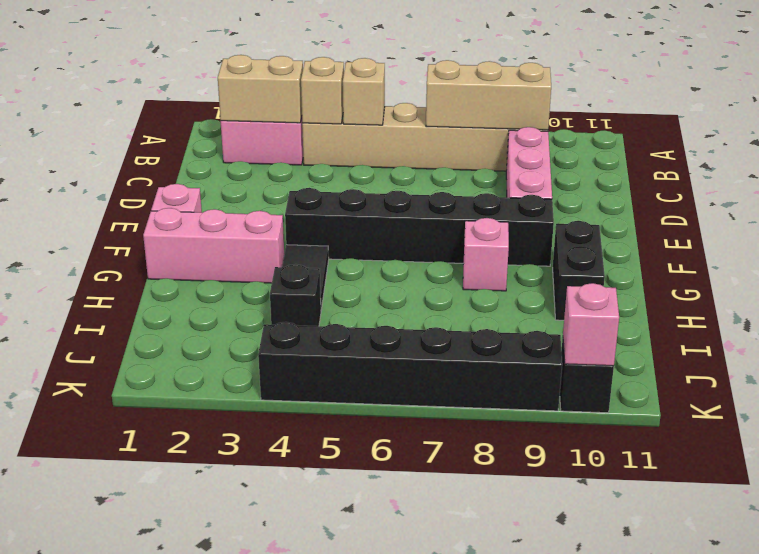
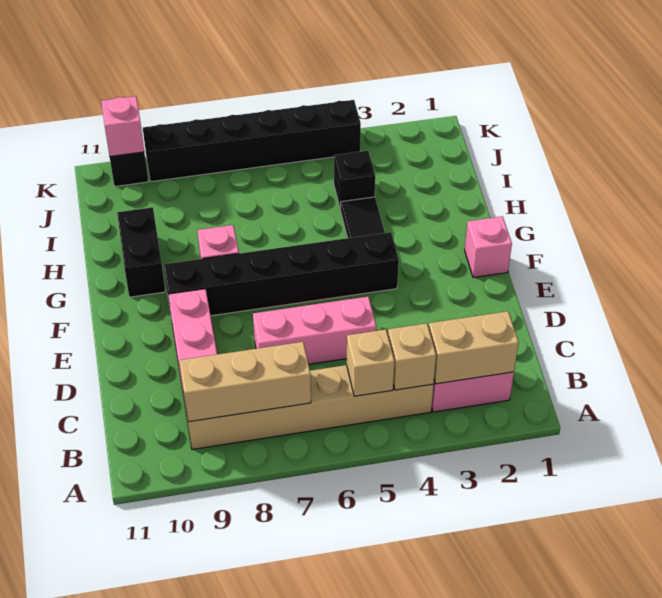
pink 1x3 brick [143,208,284,283] -> pink 1x3 brick moved to [253,297,376,364]

